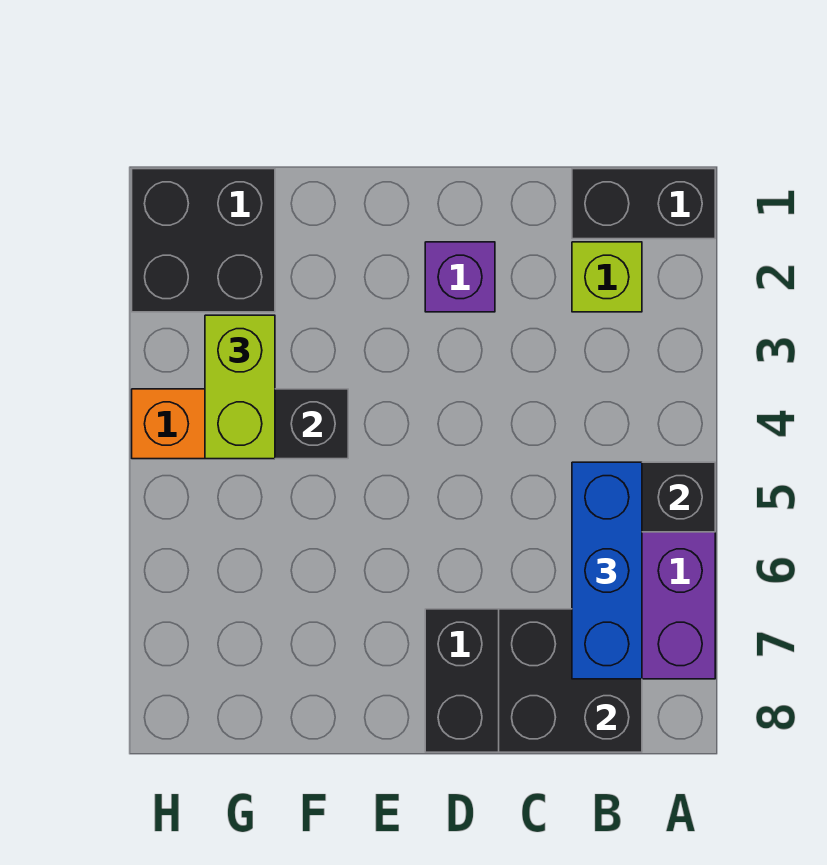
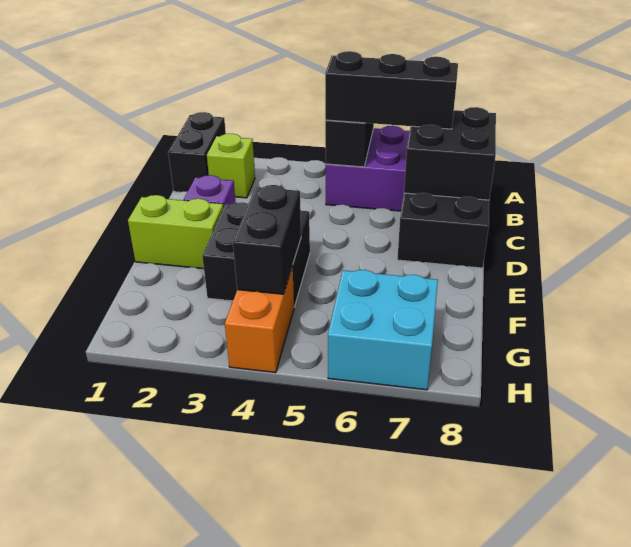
blue 1x3 brick [572,462,642,679] -> black 1x3 brick [325,51,458,129]
black 2x2 brick [132,169,275,312] -> black 2x2 brick moved to [202,202,310,307]
lime 1x2 brick [205,315,275,459] -> lime 1x2 brick moved to [128,195,224,269]
none -> cyan 2x2 brick [328,270,438,390]

